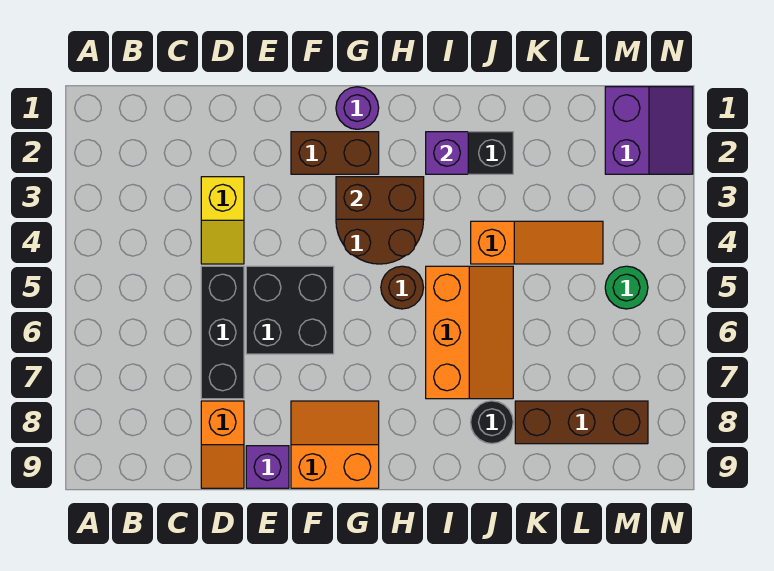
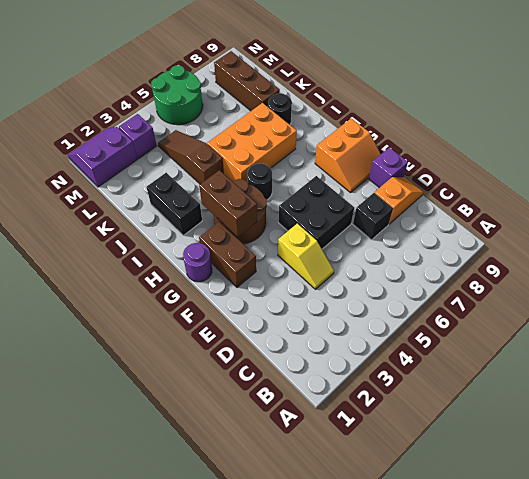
yellow 1x2 slope [201,177,244,264] -> yellow 1x2 slope turned to [278,223,334,289]
black 1x3 brick [201,266,244,399] -> black 1x1 brick [353,193,393,240]
orange 2x2 slope [291,401,379,488] -> orange 2x2 slope turned to [315,118,381,193]
brown 1x1 round brick [381,266,424,309] -> black 1x1 round brick [247,164,272,200]
purple 1x1 brick [426,132,468,174] -> purple 1x1 brick moved to [119,114,157,159]
orange 2x3 slope [426,266,513,399] -> orange 2x3 brick [207,103,297,183]
orange 1x3 slope [471,221,603,264] -> brown 1x3 slope [158,130,224,184]
green 1x1 round brick [605,266,648,309] -> green 2x2 round brick [151,65,203,125]

